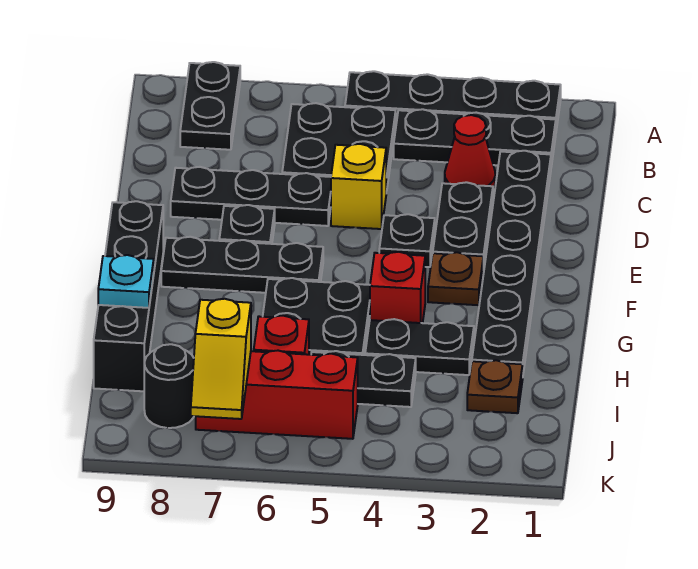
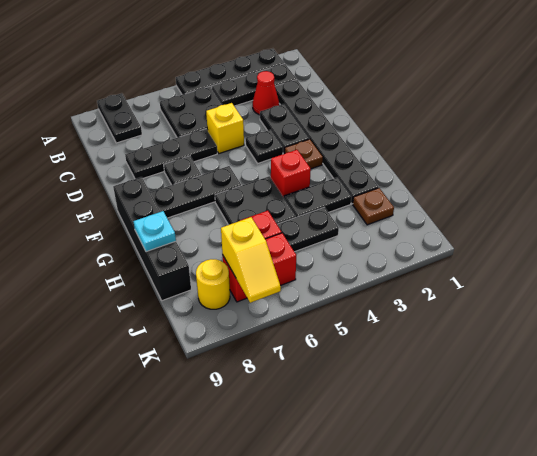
red 1x3 brick [196,351,358,439] -> red 1x2 brick [223,233,296,302]
black 1x1 round brick [144,344,194,428] -> yellow 1x1 round brick [196,259,230,309]

